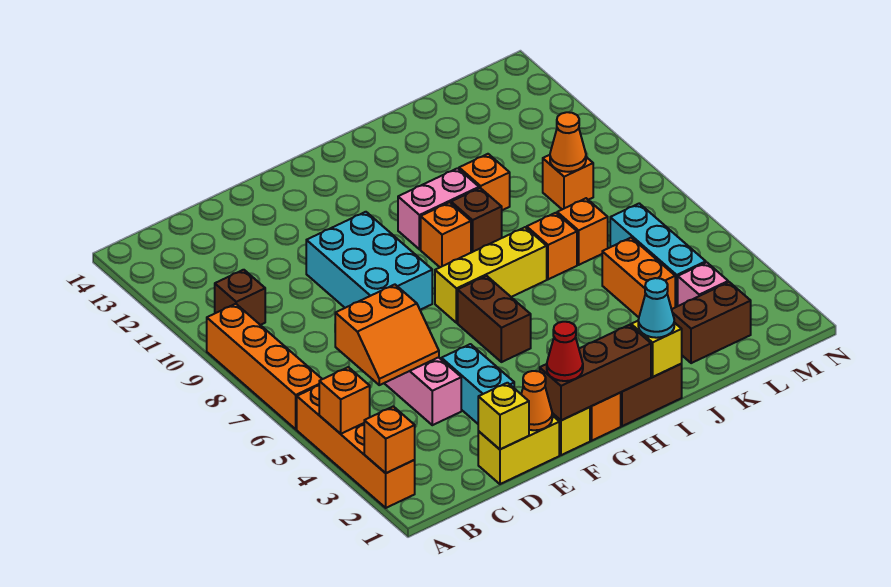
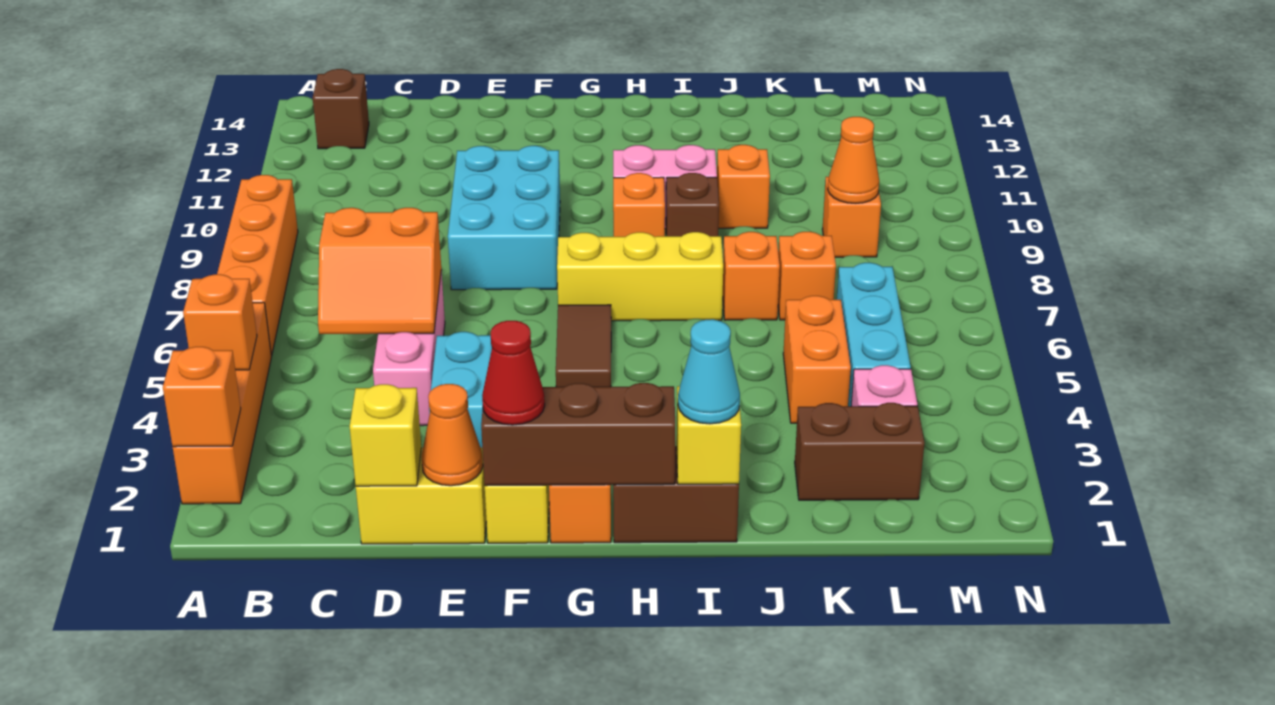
brown 1x1 brick [215,270,265,325] -> brown 1x1 brick moved to [312,69,369,149]
brown 1x2 brick [458,276,531,362] -> brown 1x2 tile [556,305,611,387]

